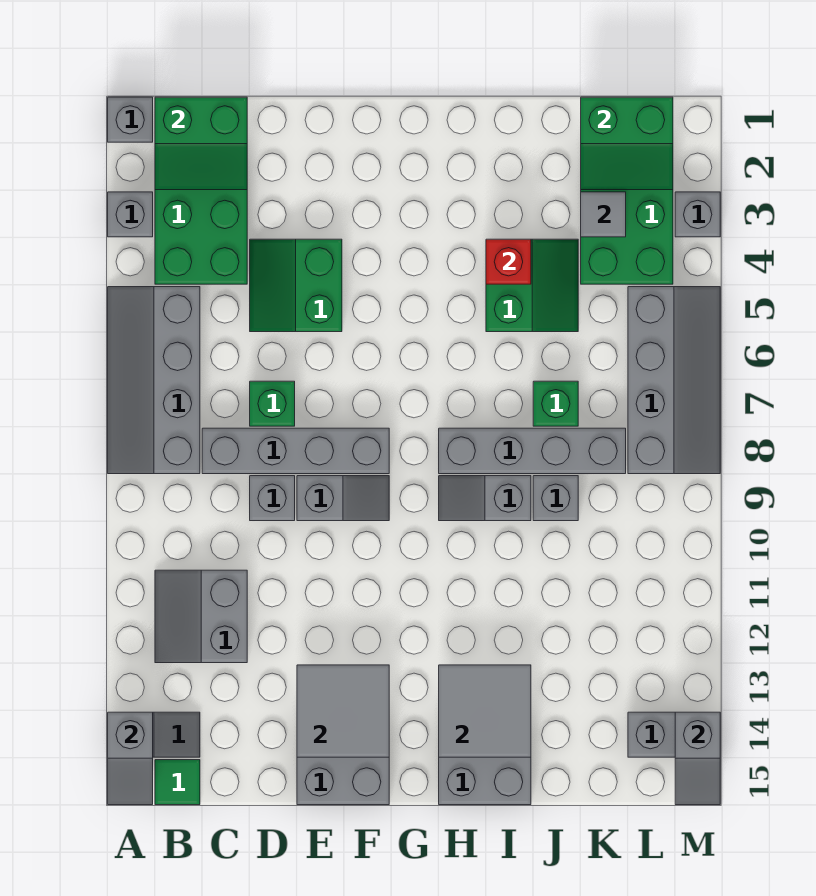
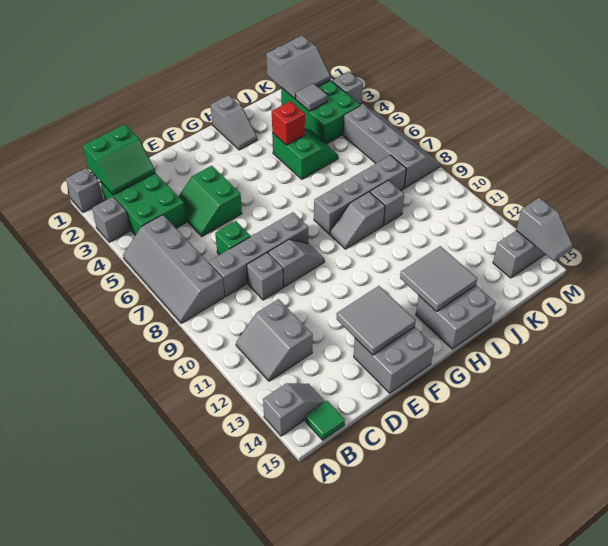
grey 1x2 slope [108,712,153,805] -> grey 1x2 slope moved to [211,95,257,150]
green 1x1 brick [533,381,578,426] -> none
green 2x2 slope [581,97,673,190] -> grey 2x2 slope [266,35,331,99]

